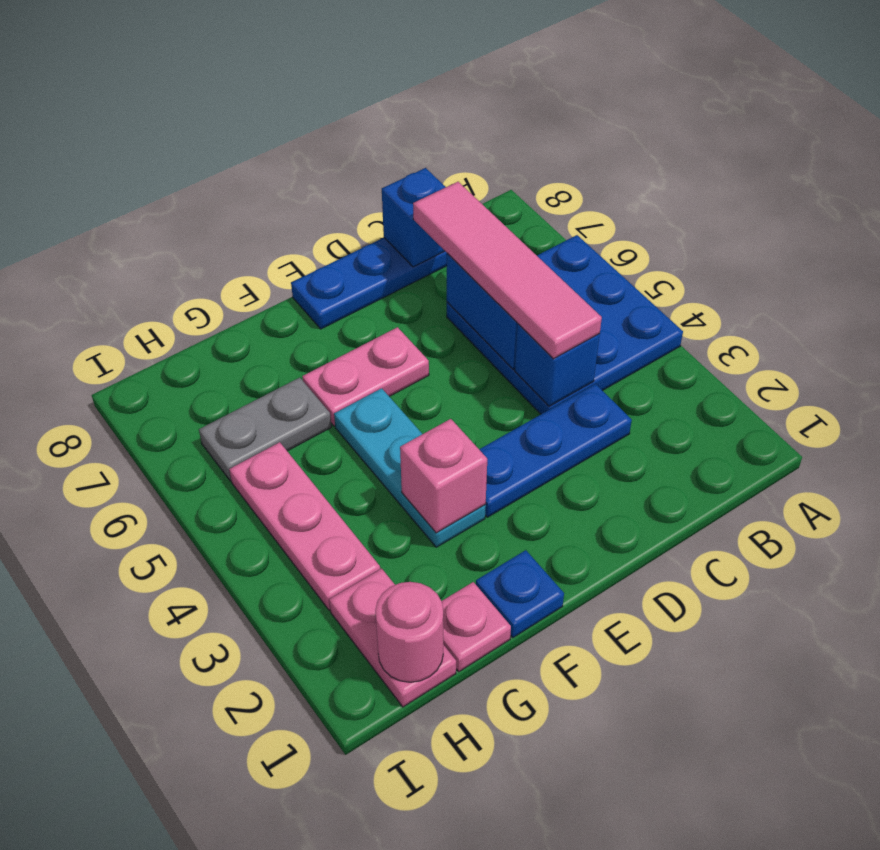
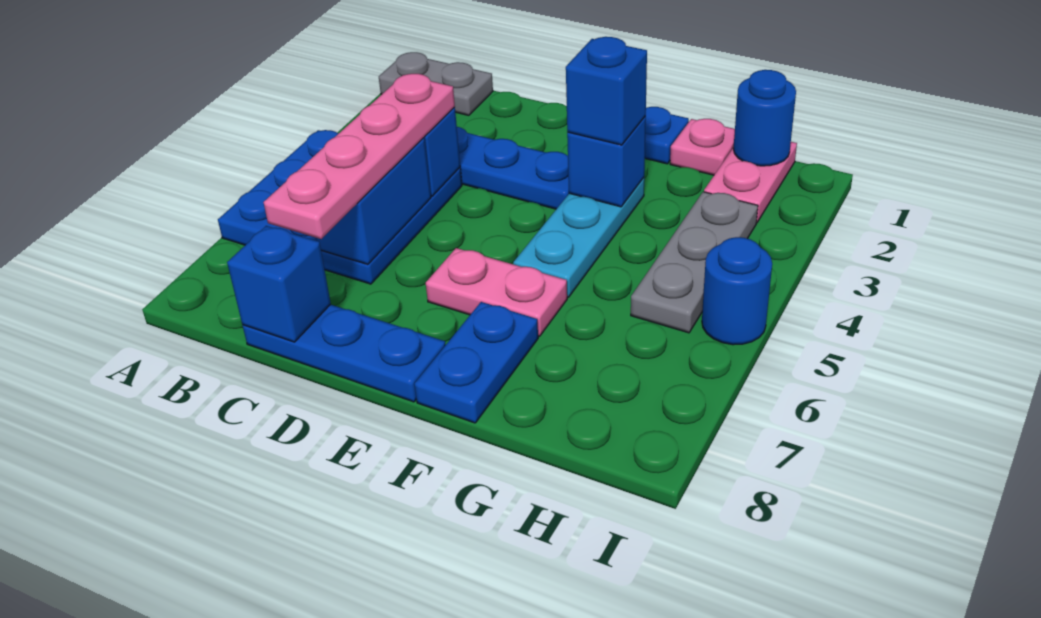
pink 1x4 tile [413,182,602,359] -> pink 1x4 plate [264,74,455,239]
pink 1x1 brick [400,419,487,533] -> blue 1x1 brick [567,116,646,207]
none -> blue 1x1 brick [566,37,647,145]
none -> blue 1x2 plate [415,302,538,423]
grey 1x2 plate [199,378,331,481] -> grey 1x2 plate moved to [379,52,493,115]
pink 1x1 round brick [375,582,443,682] -> blue 1x1 round brick [733,70,796,166]
pink 1x3 plate [229,442,380,610] -> grey 1x3 plate [631,192,758,333]
none -> blue 1x1 round brick [702,237,772,345]

